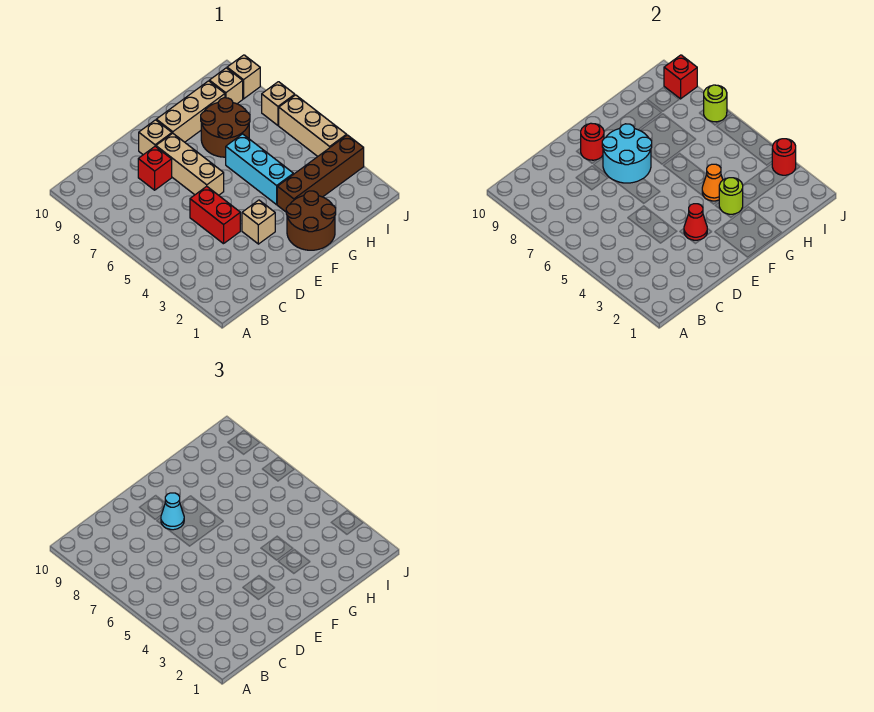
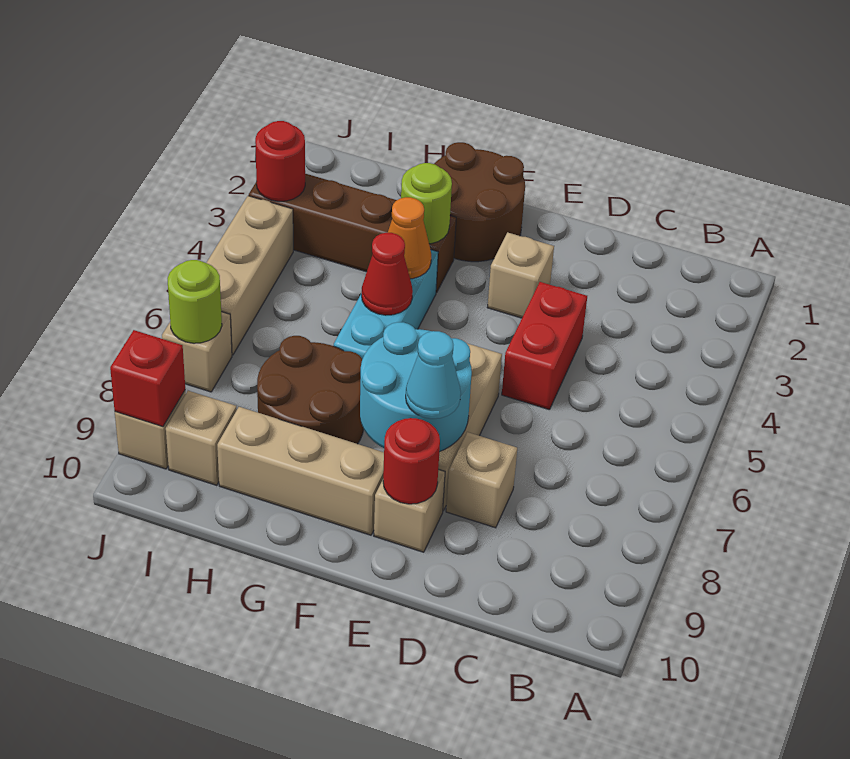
red 1x1 brick [138,146,172,190] -> tan 1x1 brick [446,432,517,528]
red 1x1 cone [684,204,707,240] -> red 1x1 cone moved to [362,233,413,315]

